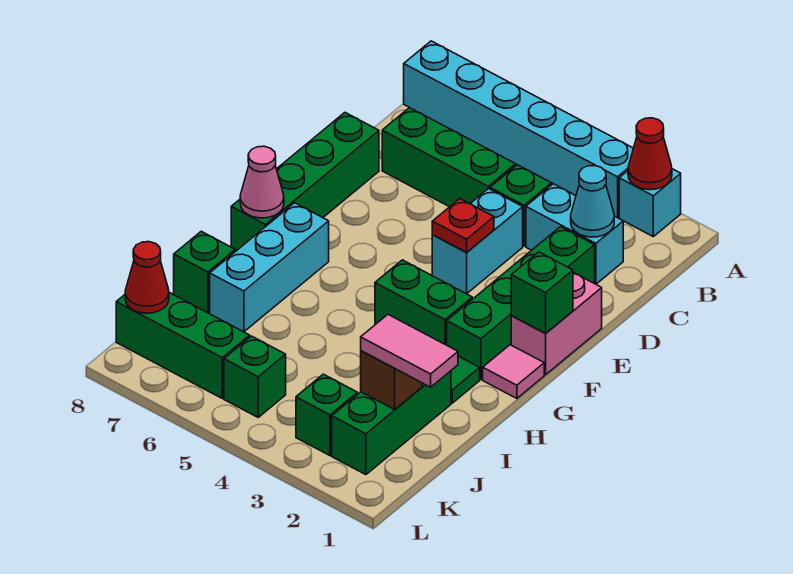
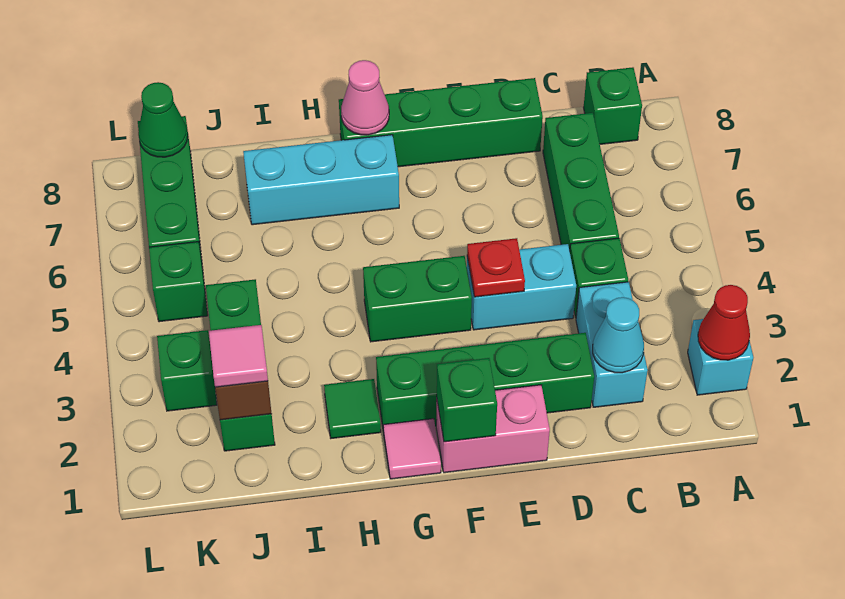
cyan 1x6 brick [404,41,633,218] -> none
green 1x2 brick [375,260,472,345] -> green 1x2 brick turned to [363,256,472,342]
green 1x3 brick [332,371,451,475] -> green 1x3 brick turned to [206,279,275,451]
green 1x1 brick [174,231,235,313] -> green 1x1 brick moved to [584,67,642,144]
pink 1x2 tile [361,315,458,387] -> pink 1x1 tile [209,325,268,387]
red 1x1 cone [125,242,169,313] -> green 1x1 cone [138,82,188,157]

